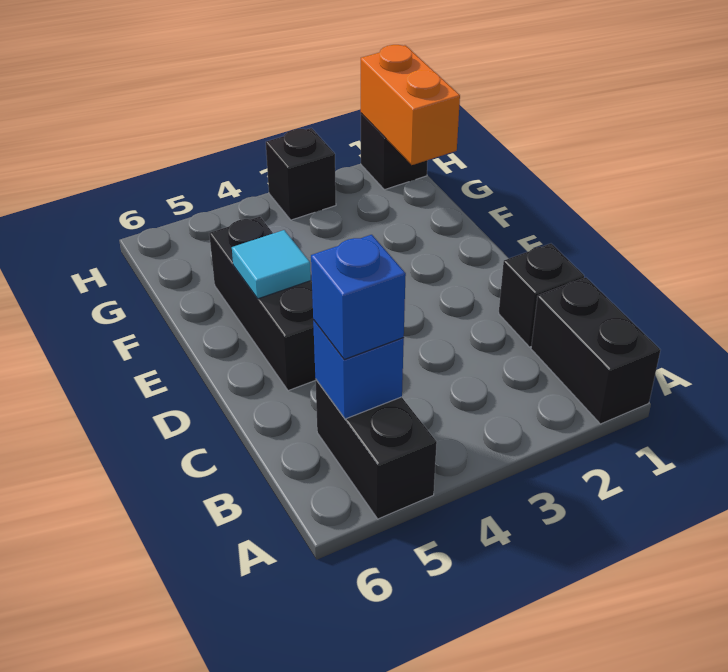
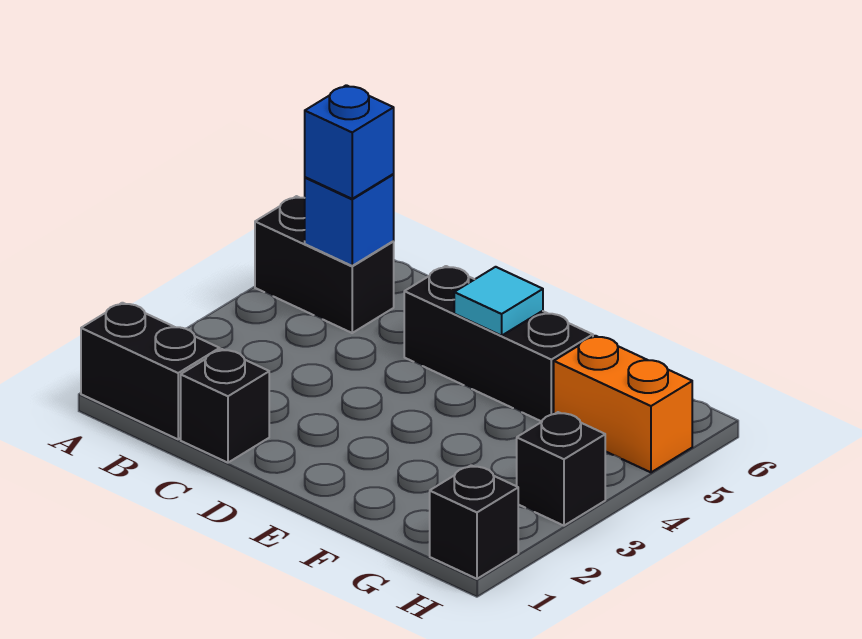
orange 1x2 brick [361,45,460,165] -> orange 1x2 brick moved to [554,336,692,472]

